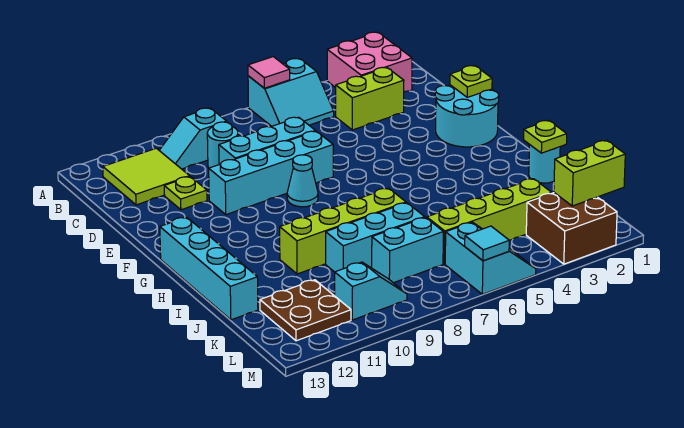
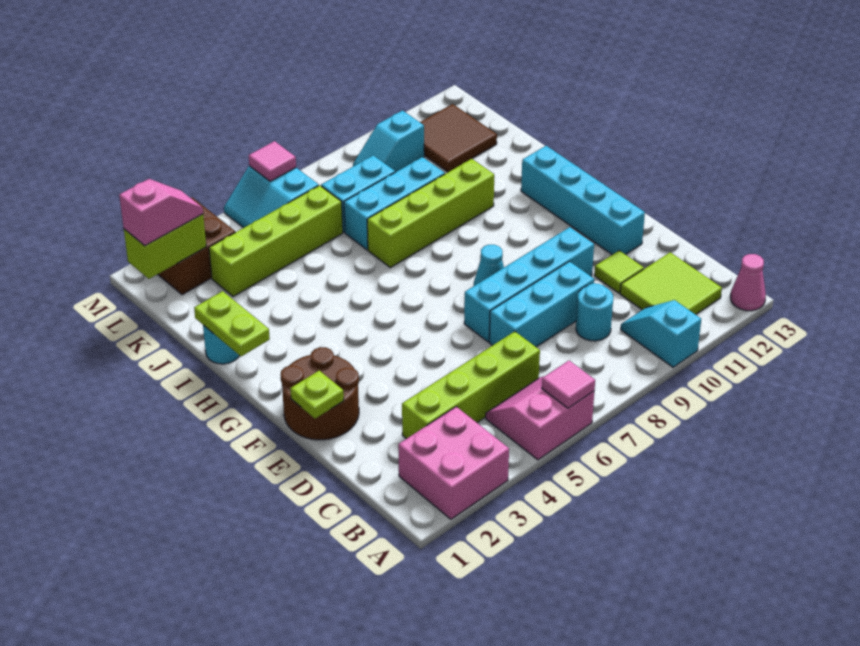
cyan 2x2 slope [248,59,334,126] -> pink 2x2 slope [486,376,594,460]
none -> pink 1x1 cone [730,254,766,311]
cyan 1x2 slope [159,108,227,169] -> cyan 1x2 slope turned to [621,300,701,367]
lime 1x2 brick [336,67,404,130] -> lime 1x4 brick [402,331,540,439]
lime 1x1 plate [164,177,207,210] -> lime 1x1 tile [594,251,644,293]
cyan 2x2 round brick [435,85,499,147] -> brown 2x2 round brick [281,347,359,440]
cyan 1x4 brick [160,217,258,320] -> cyan 1x4 brick moved to [521,146,645,255]
lime 1x1 plate [524,120,567,153] -> lime 1x2 plate [194,291,270,356]
brown 2x2 plate [260,280,351,341] -> brown 2x2 tile [420,104,497,172]
none -> pink 1x2 slope [119,179,203,246]
cyan 1x1 tile [465,226,509,261] -> pink 1x1 tile [249,141,296,181]

